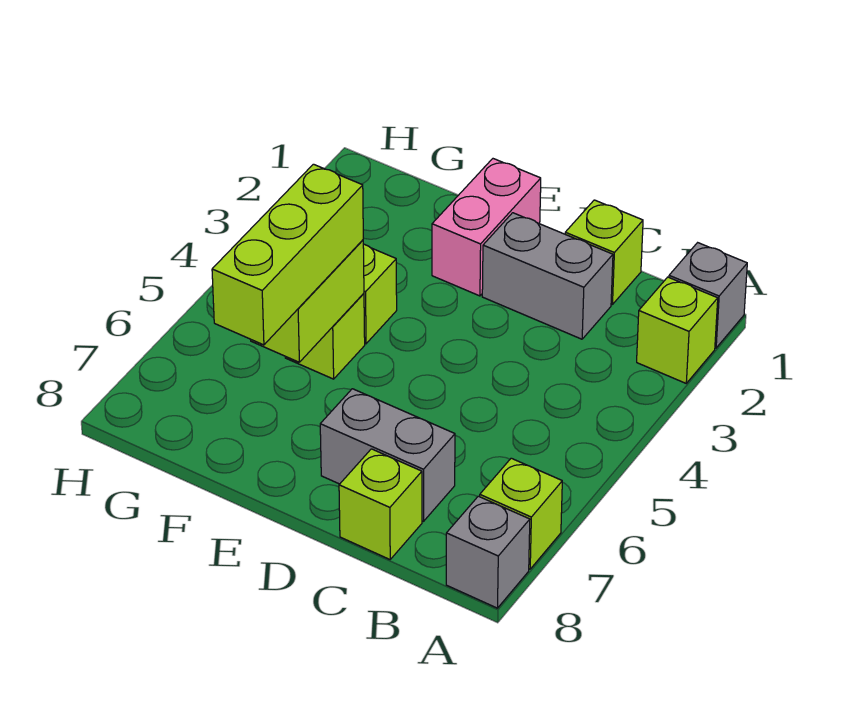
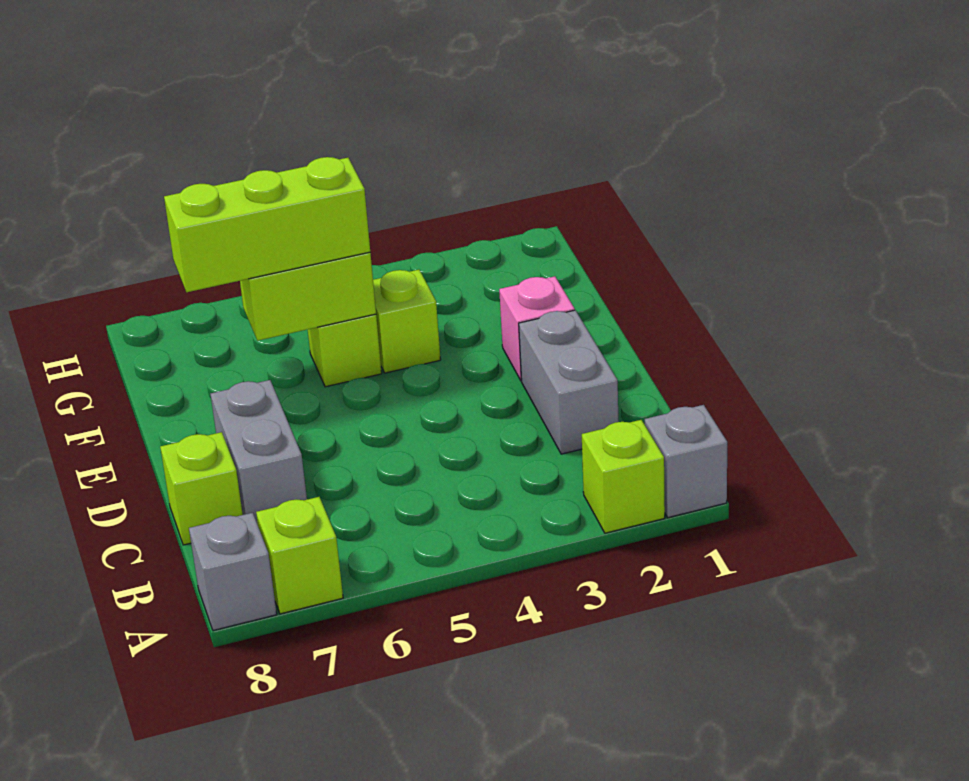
lime 1x1 brick [565,200,643,305] -> none
pink 1x2 brick [432,159,541,296] -> pink 1x1 brick [499,276,575,381]

